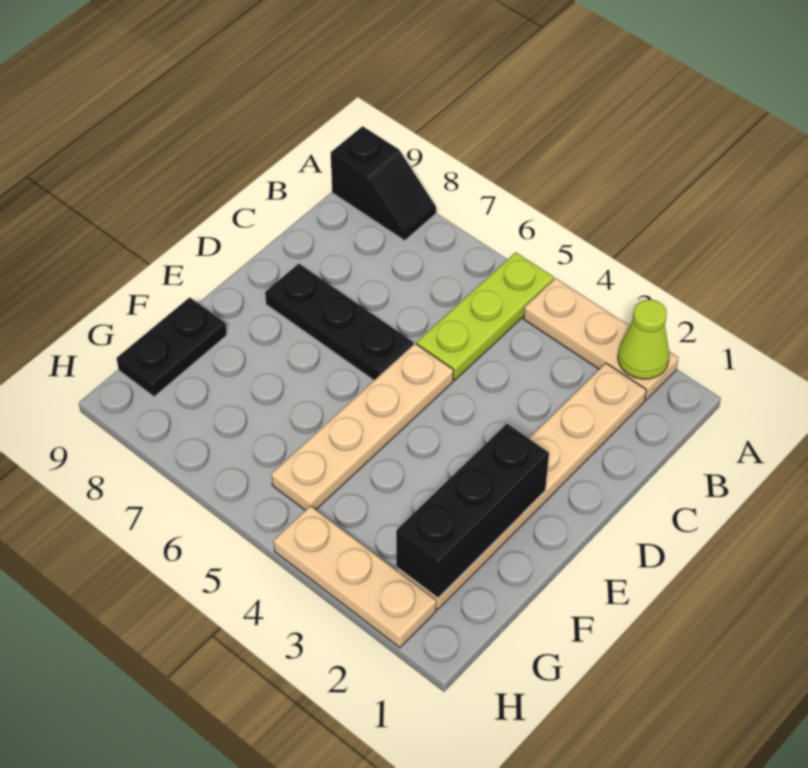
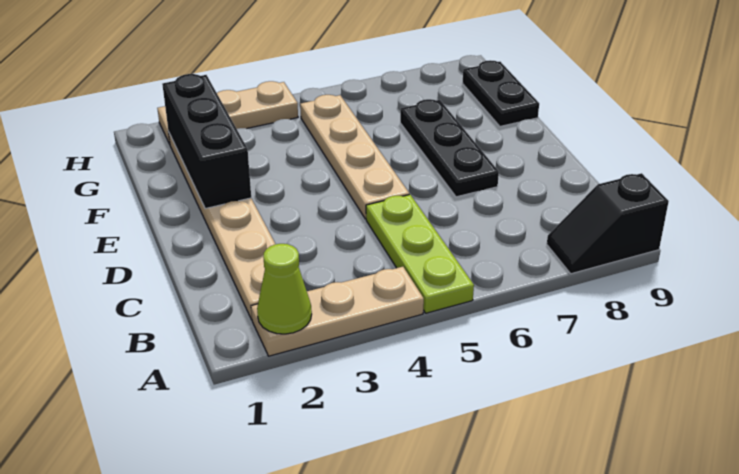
black 1x3 plate [265,264,413,380] -> black 1x3 plate turned to [400,99,499,197]

